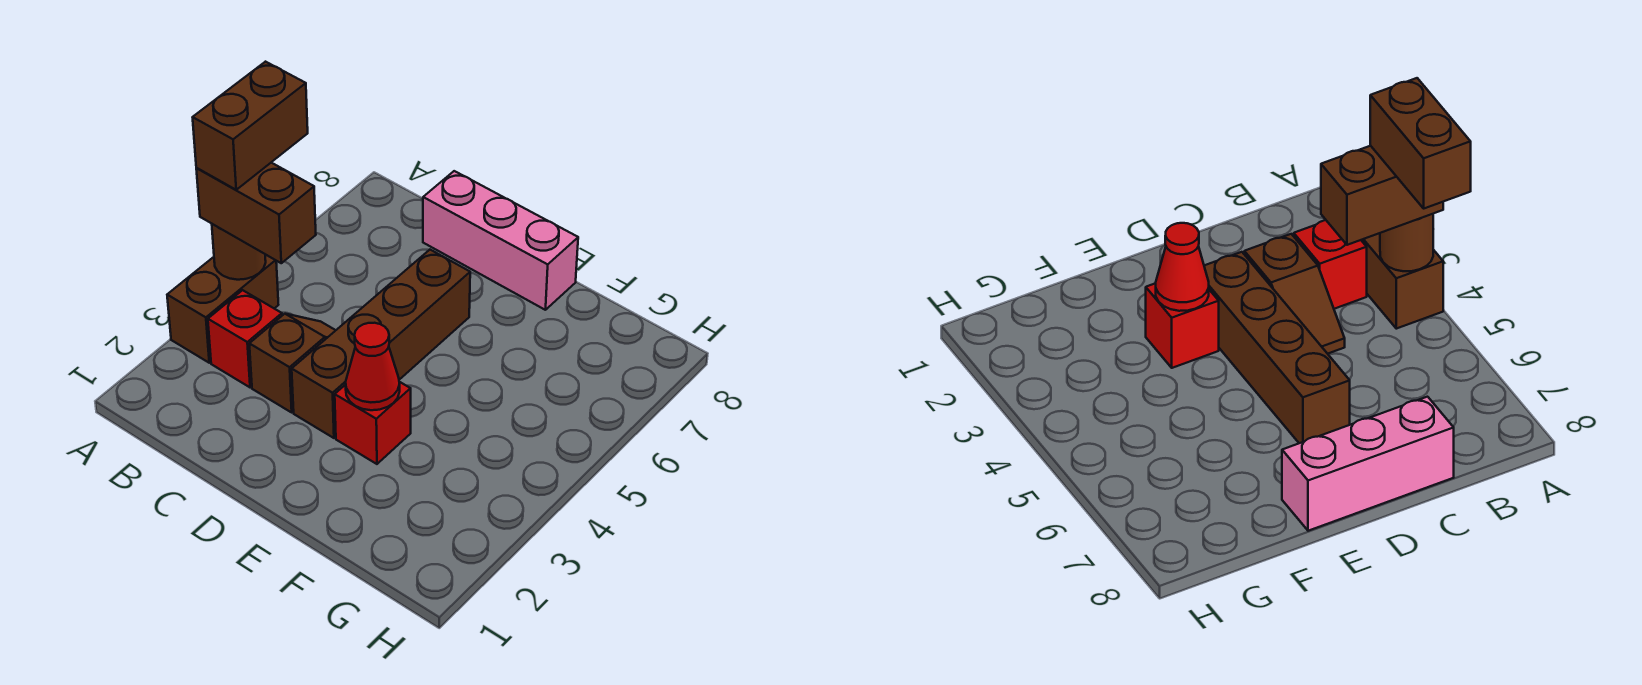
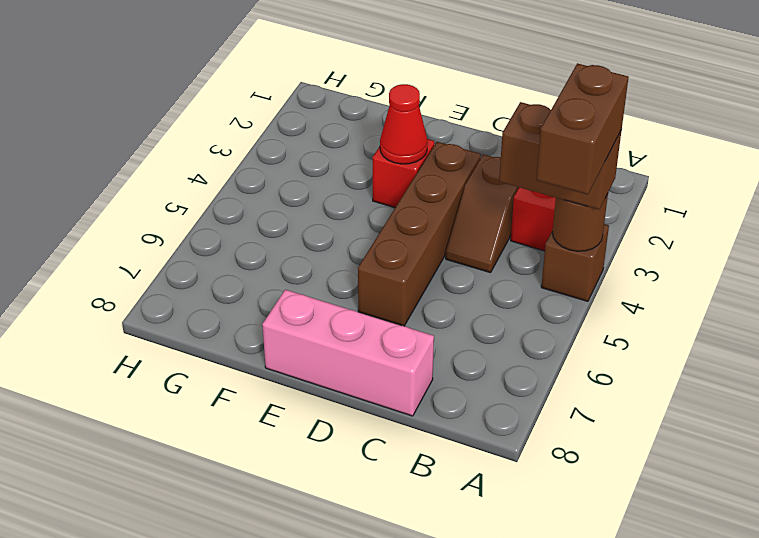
brown 1x2 brick [167,255,278,363] -> brown 1x1 brick [541,224,609,301]

